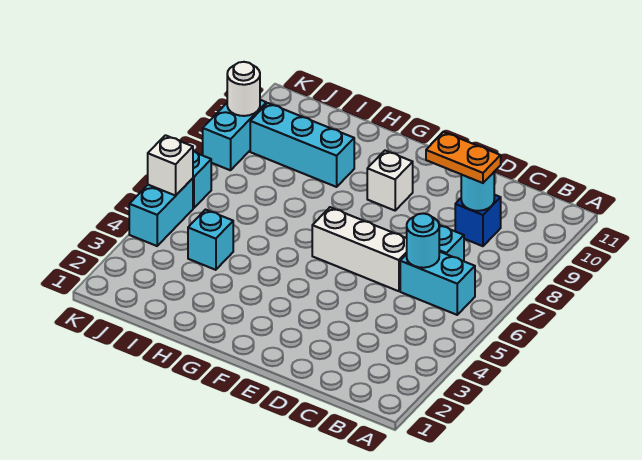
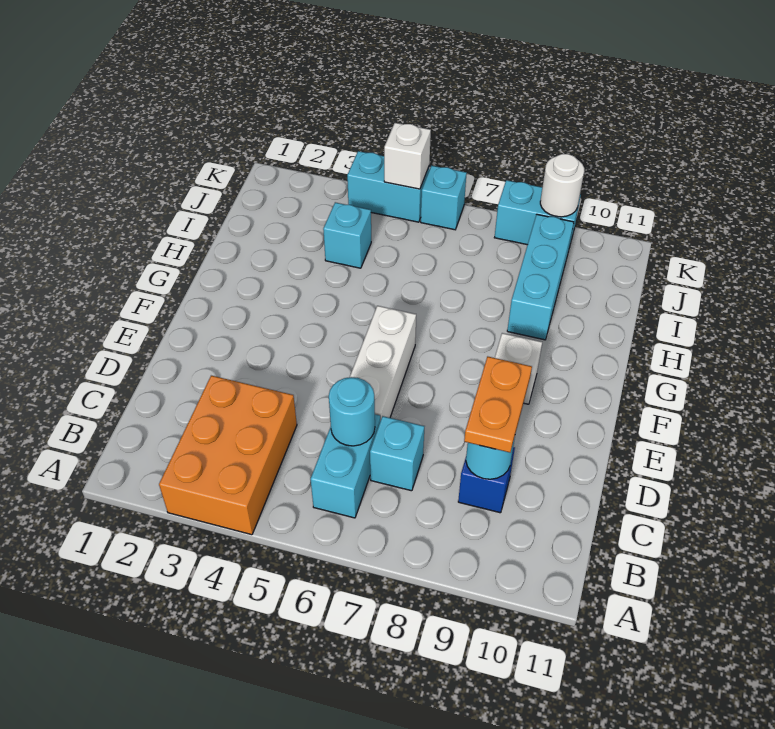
none -> orange 2x3 brick [159,376,297,535]

